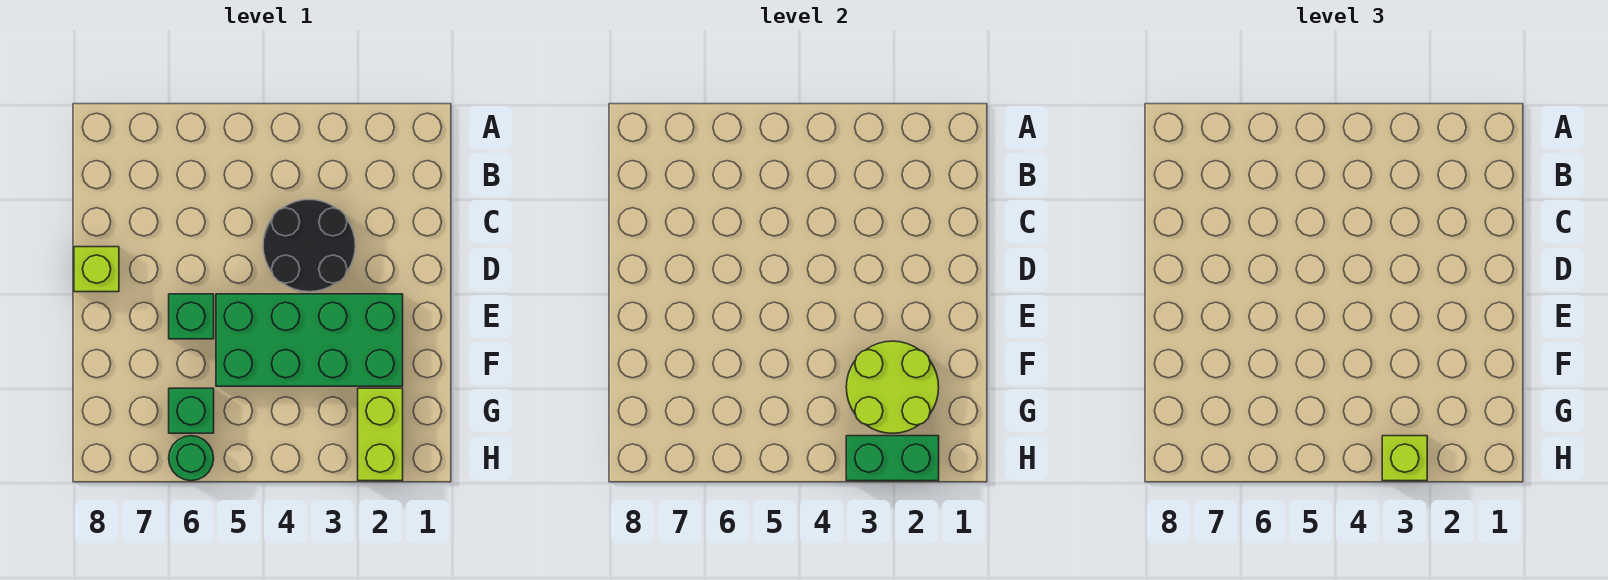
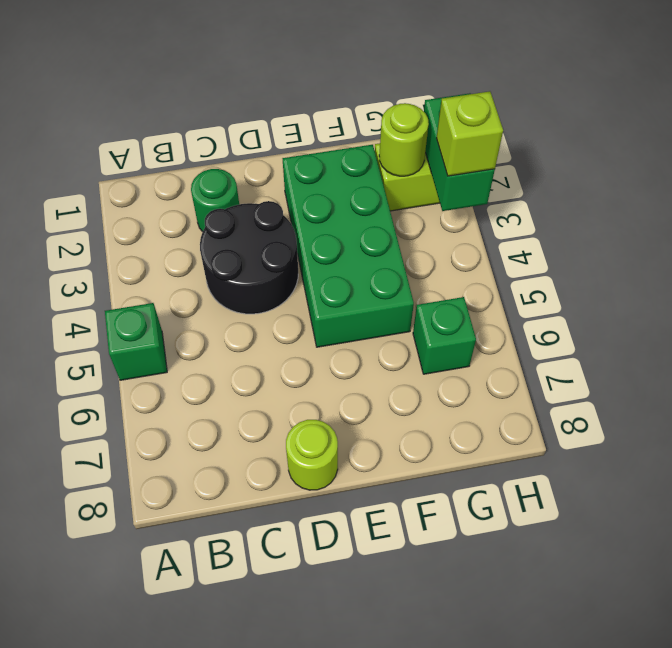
lime 1x1 brick [74,247,119,292] -> lime 1x1 round brick [286,420,338,490]
green 1x1 brick [169,294,214,339] -> green 1x1 brick moved to [105,303,167,380]
lime 2x2 round brick [846,341,939,433] -> lime 1x1 round brick [379,103,429,176]
green 1x1 round brick [169,436,214,481] -> green 1x1 round brick moved to [191,169,239,232]

